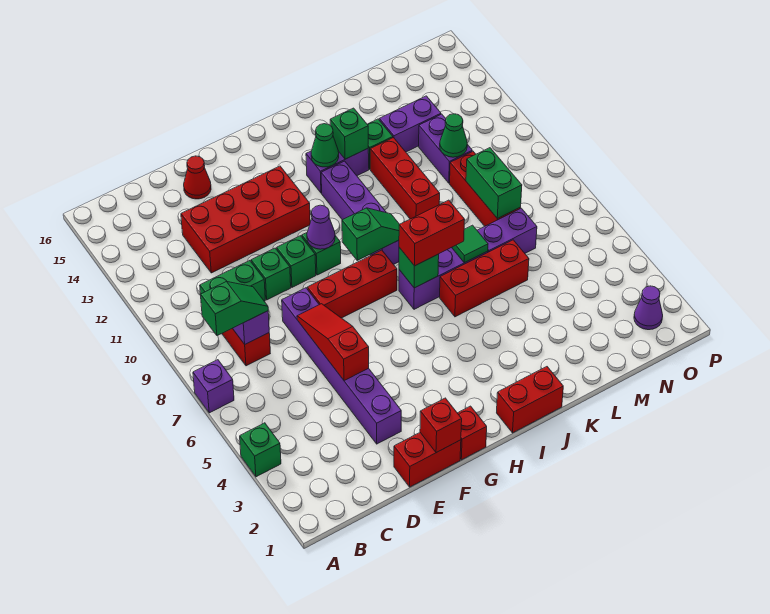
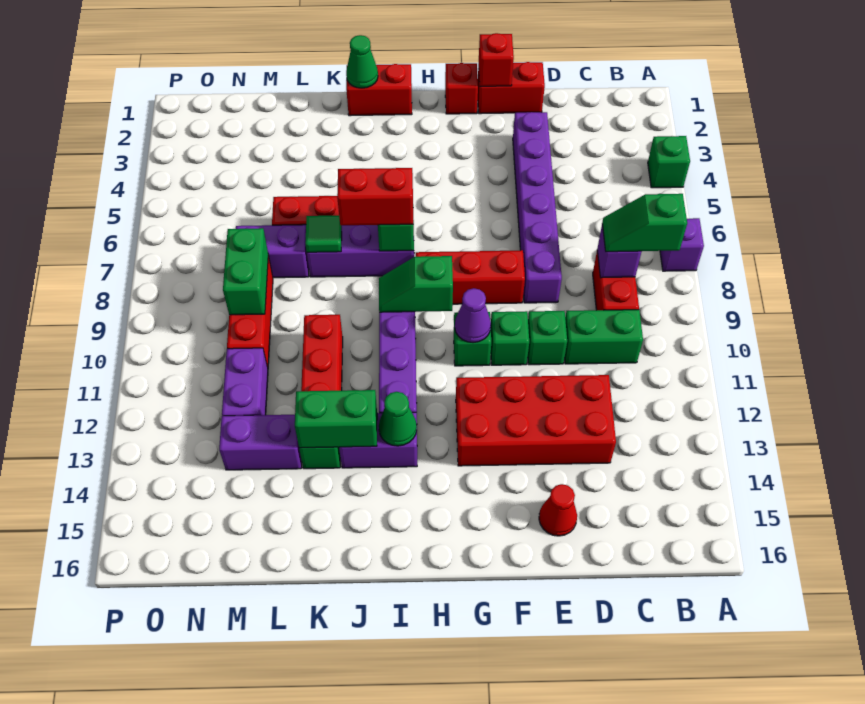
red 1x3 slope [297,304,369,381] -> none
green 1x1 brick [330,108,368,159] -> green 1x2 brick [295,390,377,448]
green 1x1 cone [440,114,467,157] -> green 1x1 cone moved to [346,35,378,88]
purple 1x1 cone [634,286,663,330] -> none

